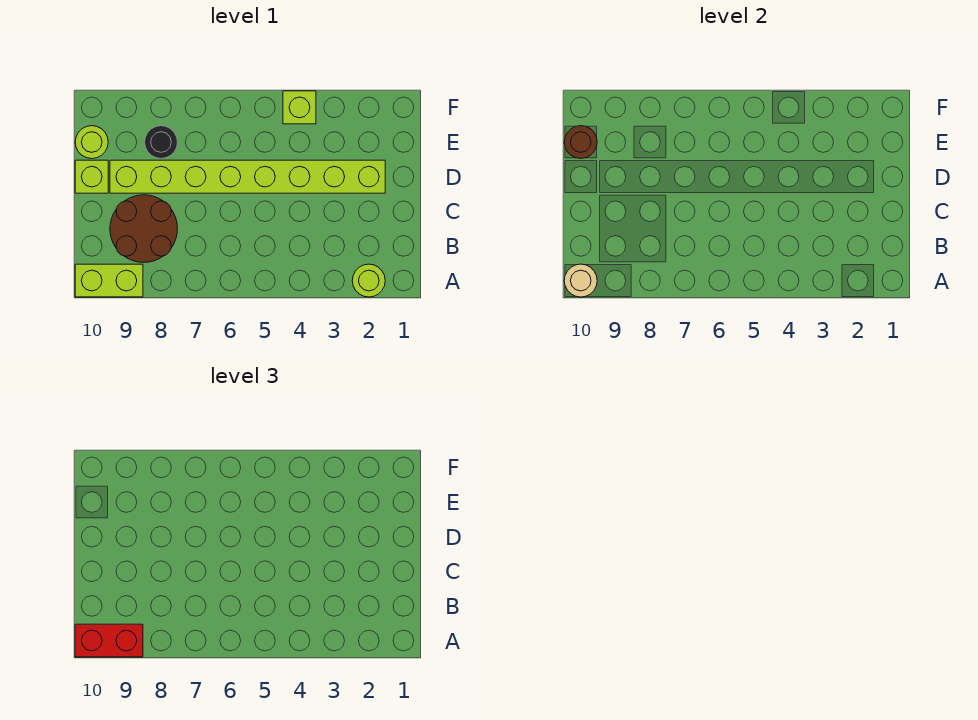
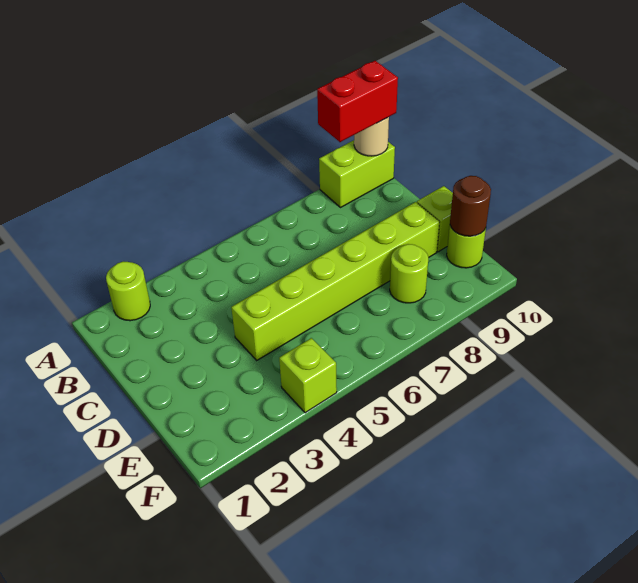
brown 2x2 round brick [110,195,178,262] -> none
lime 1x8 brick [110,160,385,193] -> lime 1x6 brick [231,202,439,360]
black 1x1 round brick [145,126,178,159] -> lime 1x1 round brick [390,244,428,303]

